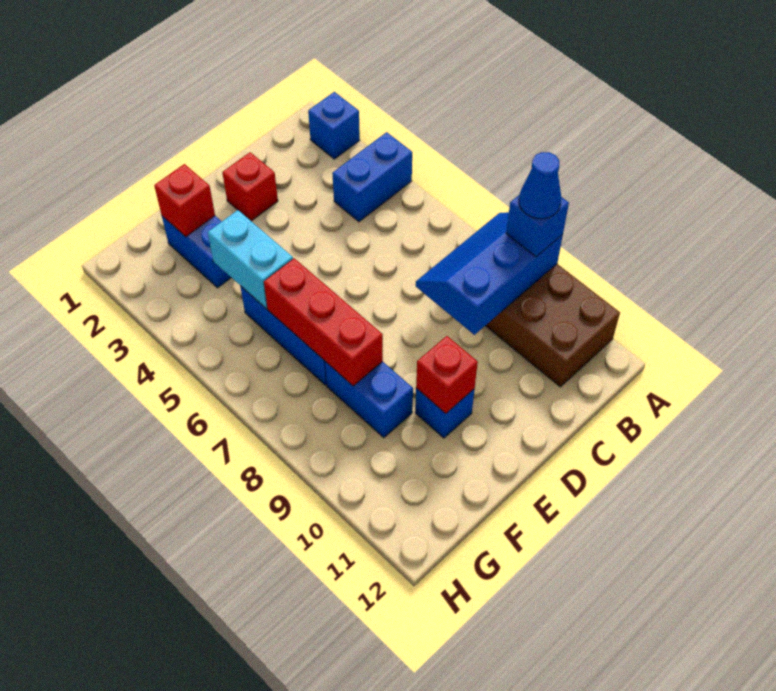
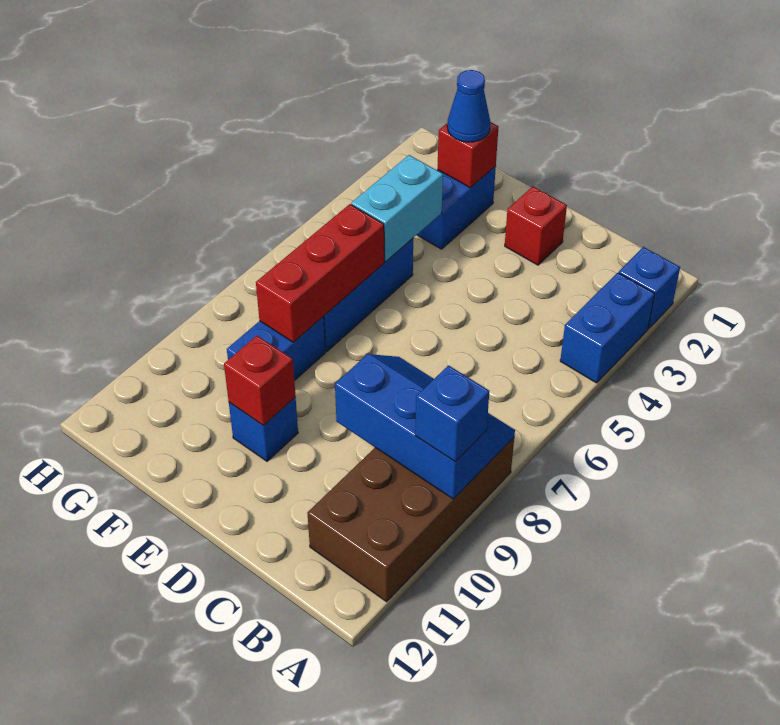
blue 1x2 brick [332,132,412,222] -> blue 1x2 brick turned to [560,273,655,383]
blue 1x1 cone [519,152,561,219] -> blue 1x1 cone moved to [447,70,490,142]

